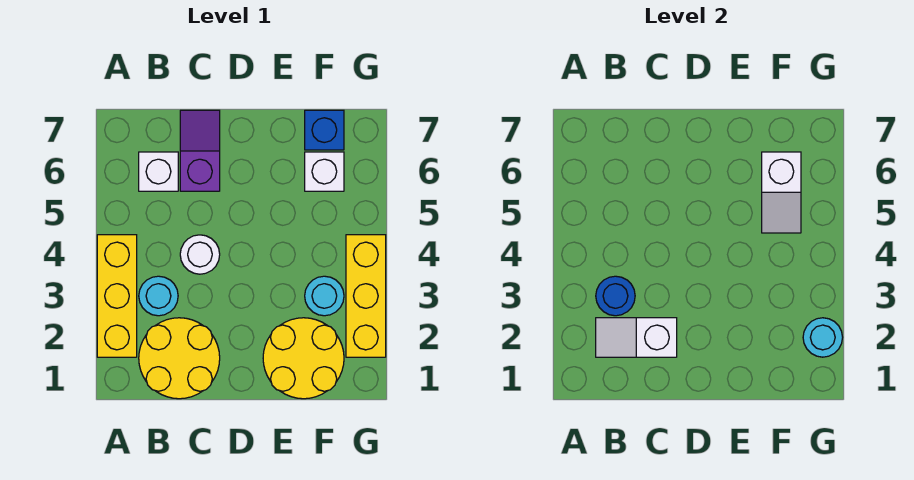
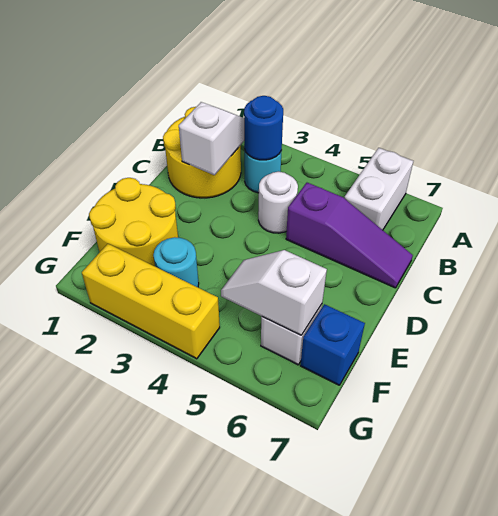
yellow 1x3 brick [97,235,137,357] -> none
white 1x1 brick [139,152,178,191] -> white 1x2 brick [345,148,413,230]
purple 1x2 slope [180,110,220,191] -> purple 1x3 slope [286,183,413,288]
cyan 1x1 round brick [803,318,843,357] -> none

